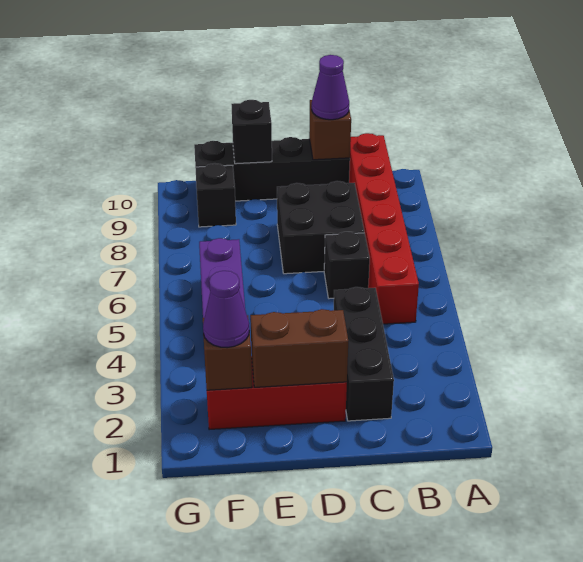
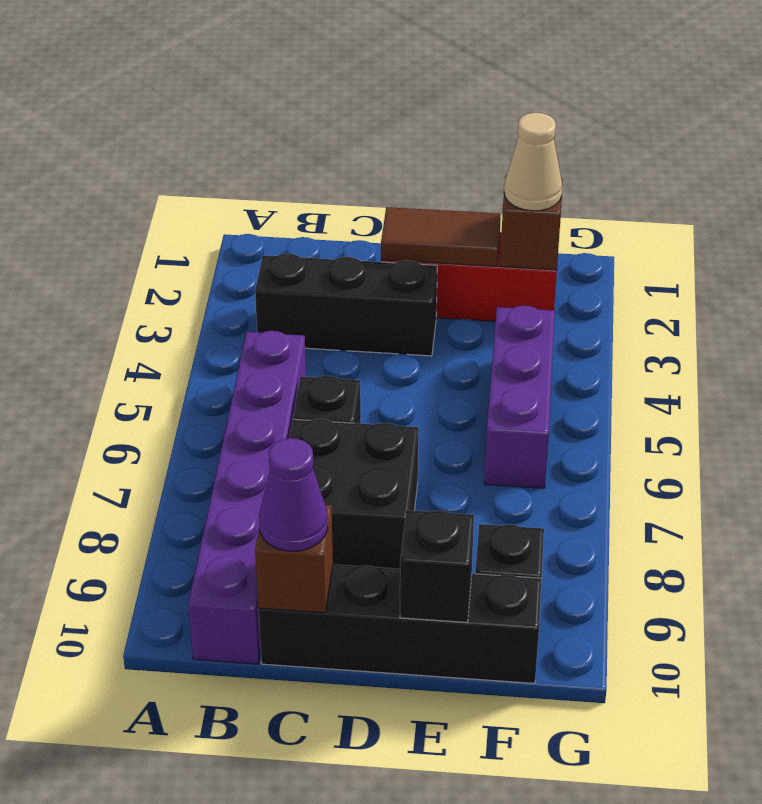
red 1x6 brick [349,133,419,324] -> purple 1x6 brick [188,331,306,664]
black 1x3 brick [334,287,394,421] -> black 1x3 brick turned to [255,254,437,356]
brown 1x2 brick [250,309,348,387] -> brown 1x2 tile [381,207,501,266]
purple 1x1 cone [203,271,250,348] -> tan 1x1 cone [504,113,562,211]

